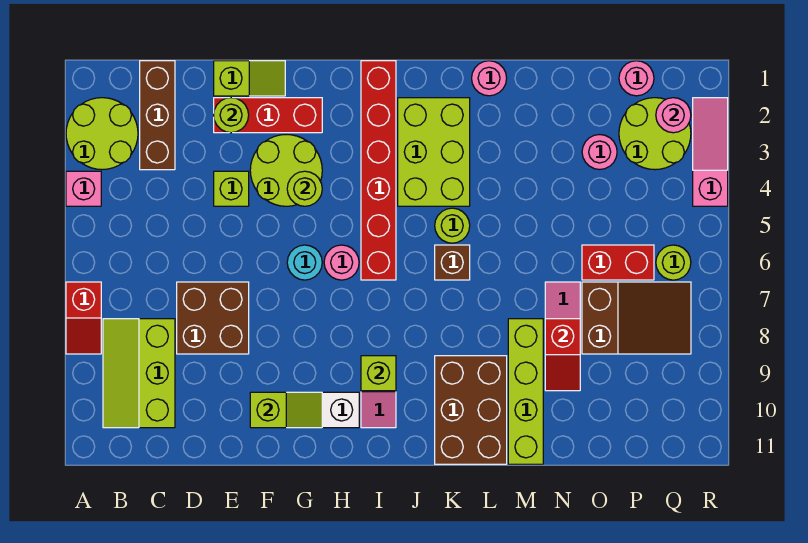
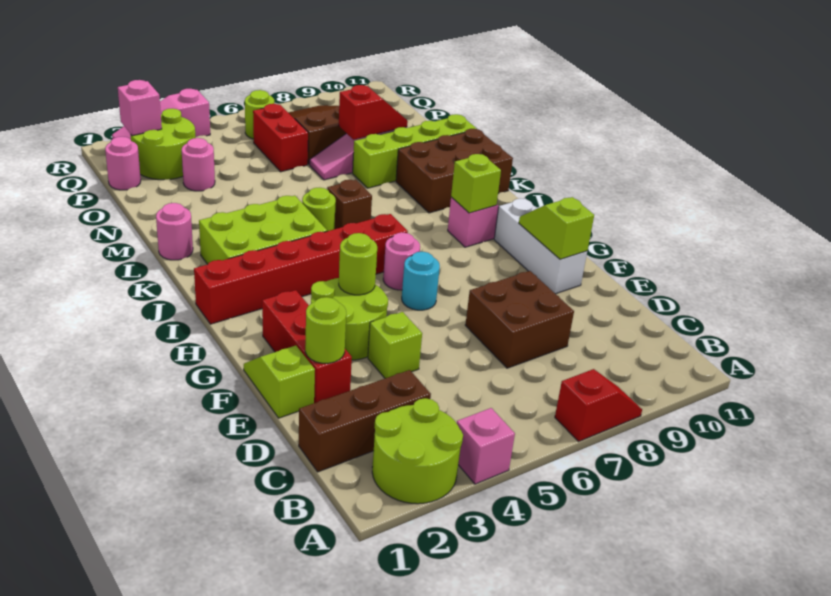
lime 2x3 slope [103,319,175,428] -> none
pink 1x1 round brick [656,98,691,133] -> pink 1x1 brick [118,80,162,136]

